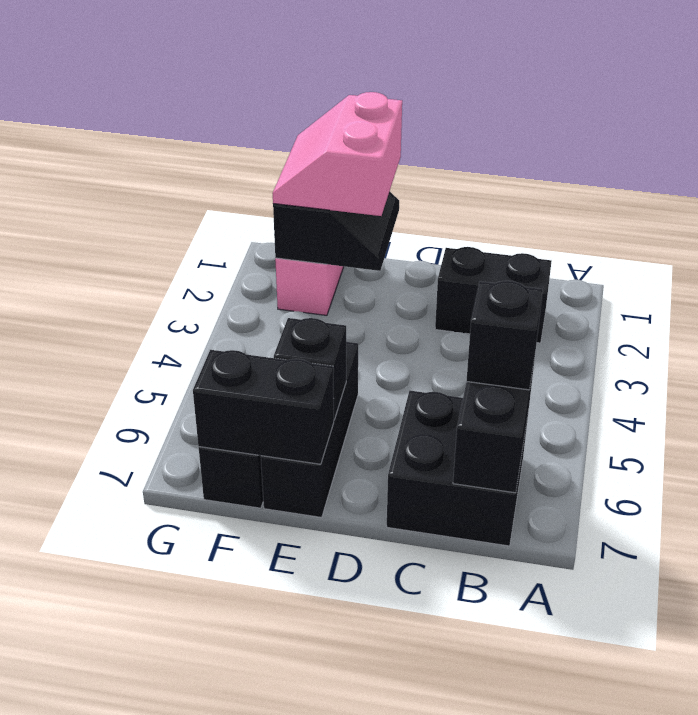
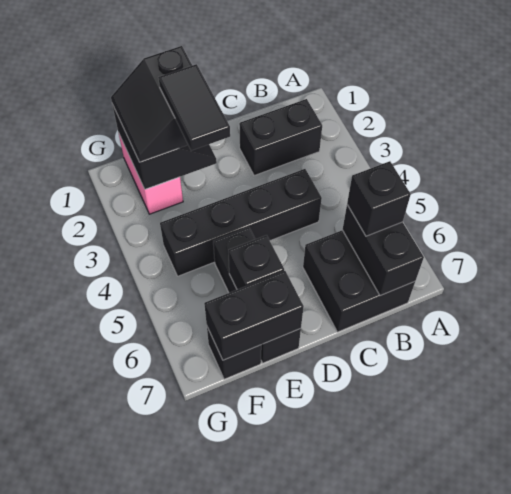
none -> black 1x4 brick [160,169,322,276]
pink 2x2 slope [273,92,402,216] -> black 2x2 slope [111,46,192,162]
none -> black 1x2 tile [158,64,230,150]

